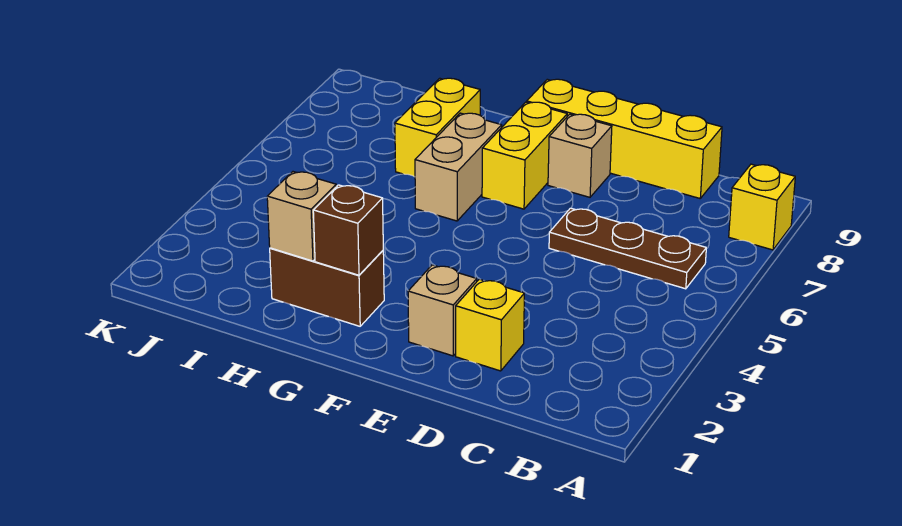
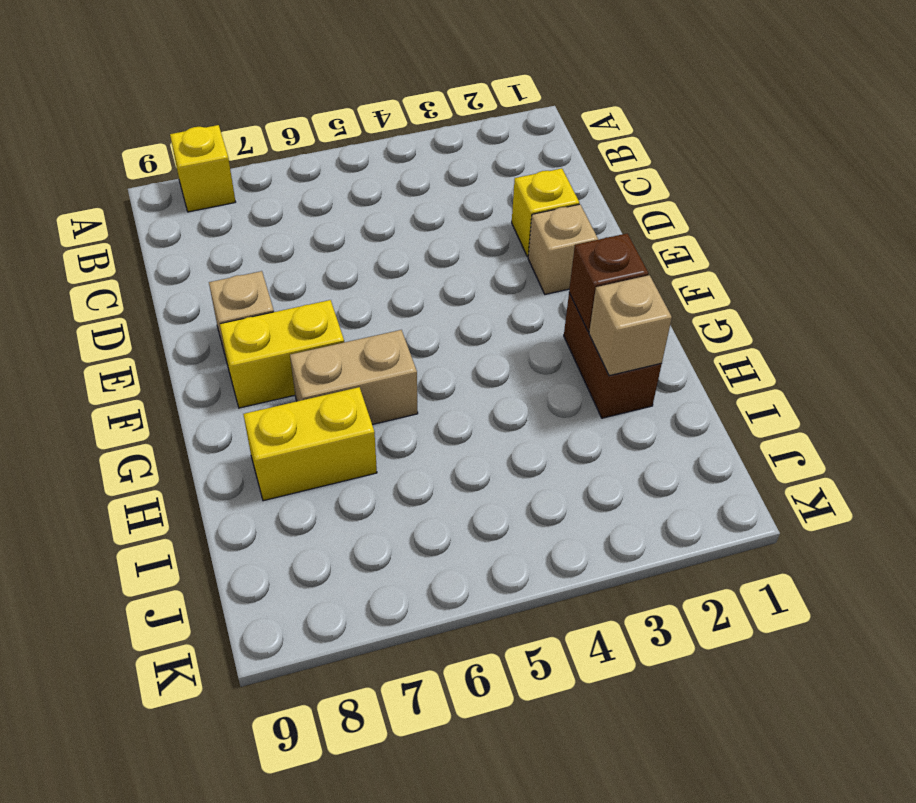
brown 1x3 plate [549,208,706,289] -> none
yellow 1x4 brick [527,79,722,198] -> none

